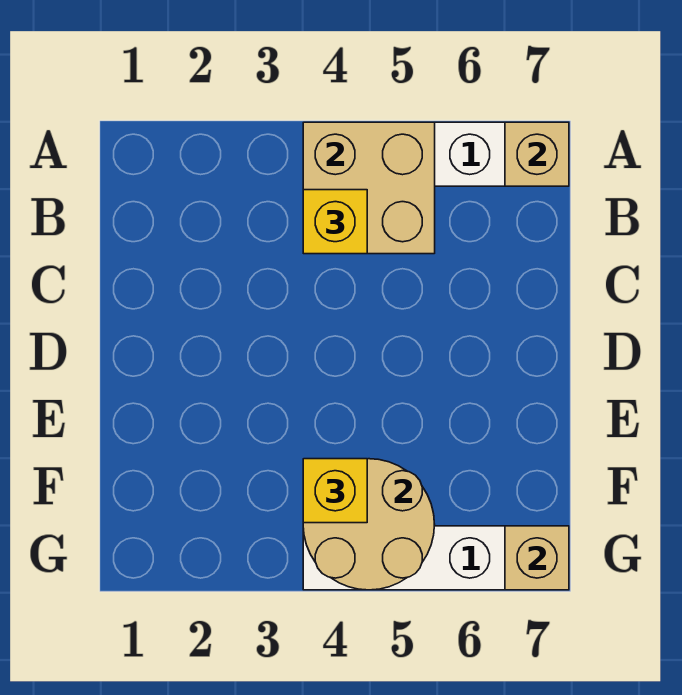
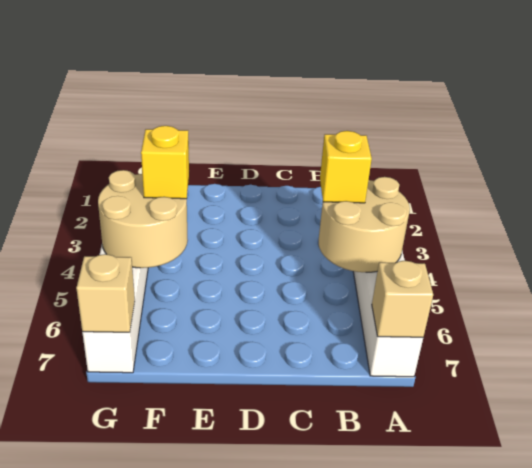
tan 2x2 brick [303,122,435,254] -> tan 2x2 round brick [319,177,410,272]

